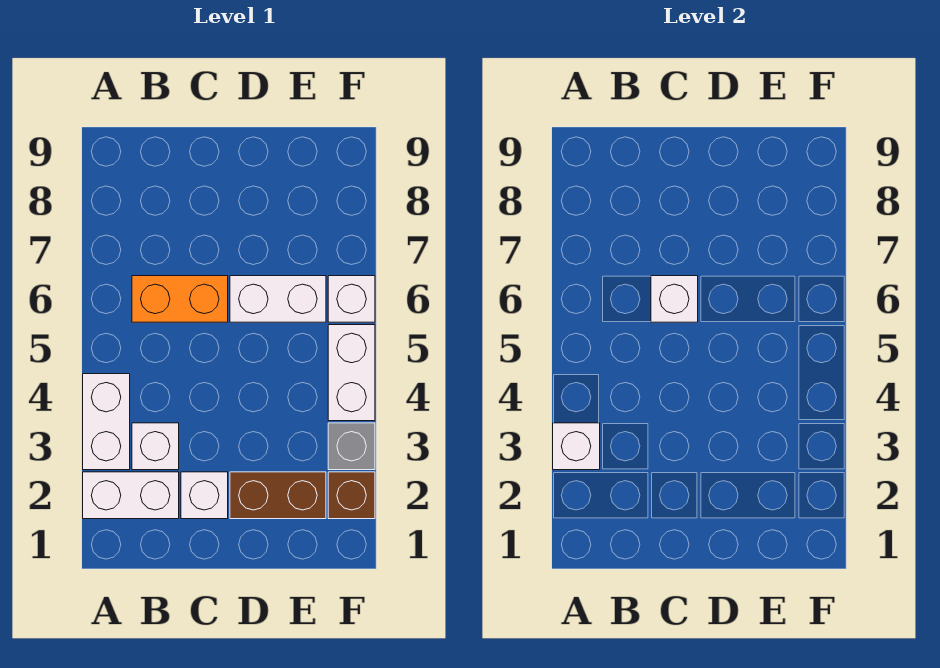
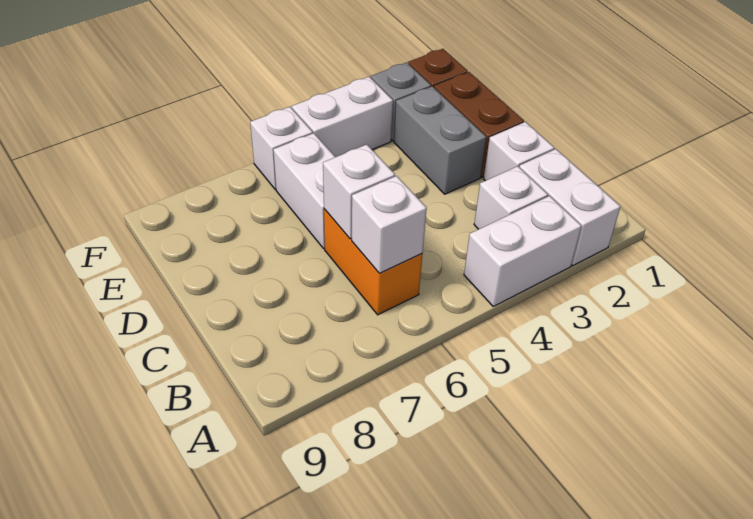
white 1x1 brick [553,423,600,470] -> white 1x1 brick moved to [352,176,427,273]
none -> grey 1x2 brick [394,86,486,194]

